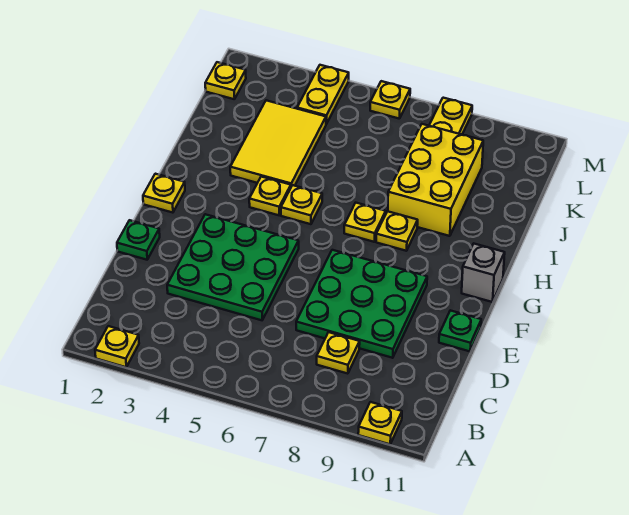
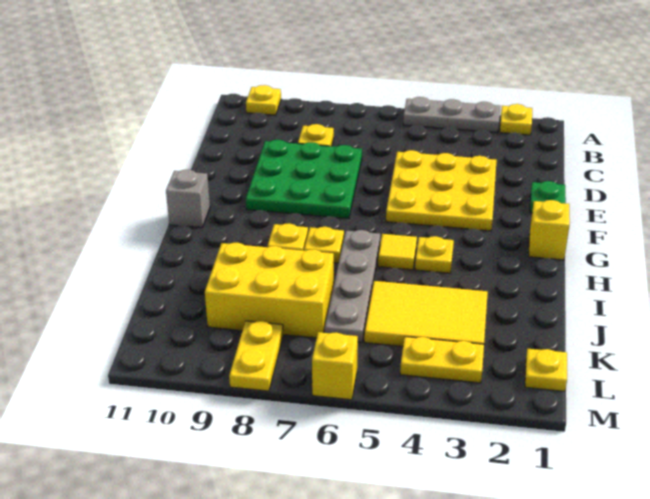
none -> grey 1x3 plate [403,97,500,132]
green 3x3 plate [167,214,299,320] -> yellow 3x3 plate [386,150,497,231]
green 1x1 plate [439,310,481,351] -> none
yellow 1x1 plate [143,174,185,213] -> yellow 1x1 brick [529,200,570,260]
yellow 1x1 plate [281,185,322,224] -> yellow 1x1 tile [378,234,417,270]
none -> grey 1x4 plate [325,230,380,342]
yellow 2x3 tile [230,100,326,186] -> yellow 2x3 tile turned to [364,281,488,346]
yellow 2x3 brick [388,124,483,236] -> yellow 2x3 brick turned to [205,243,334,338]
yellow 1x2 plate [297,65,349,124] -> yellow 1x2 plate turned to [400,337,484,383]
yellow 1x1 plate [370,81,410,119] -> yellow 1x1 brick [312,332,358,400]

